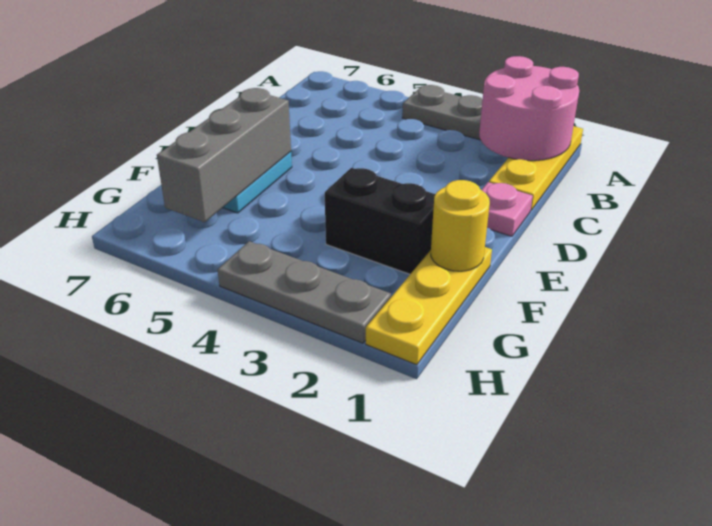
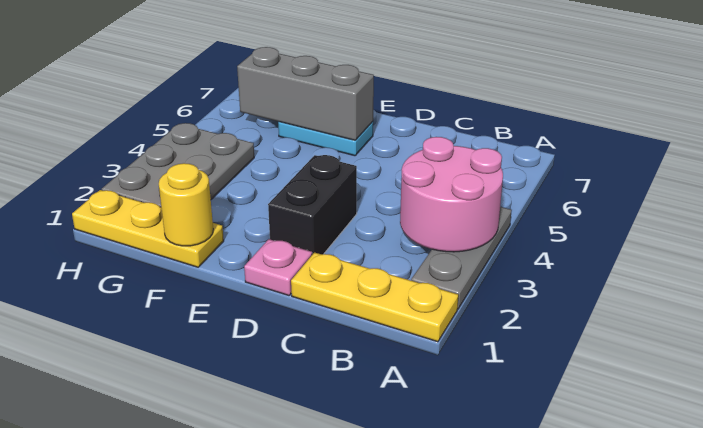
pink 2x2 round brick [479,56,579,161] -> pink 2x2 round brick moved to [400,137,503,252]
black 1x2 brick [325,168,435,274] -> black 1x2 brick moved to [268,155,357,255]
grey 1x3 plate [218,241,391,343] -> grey 2x3 plate [102,123,254,207]

